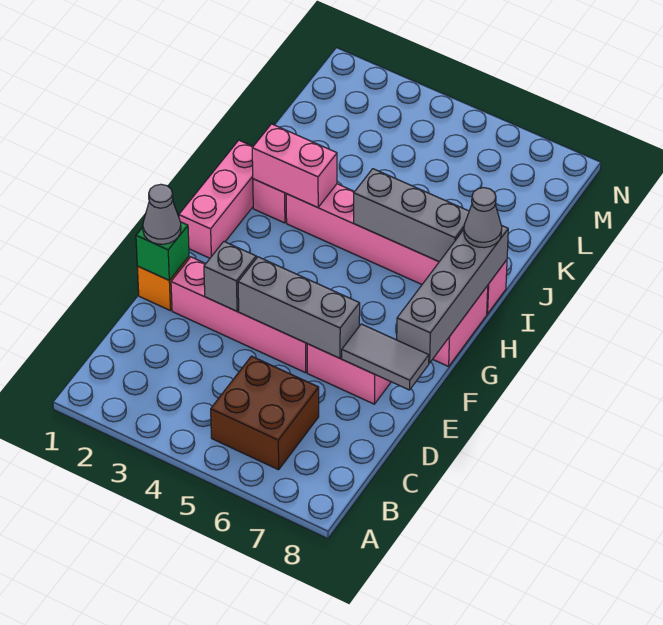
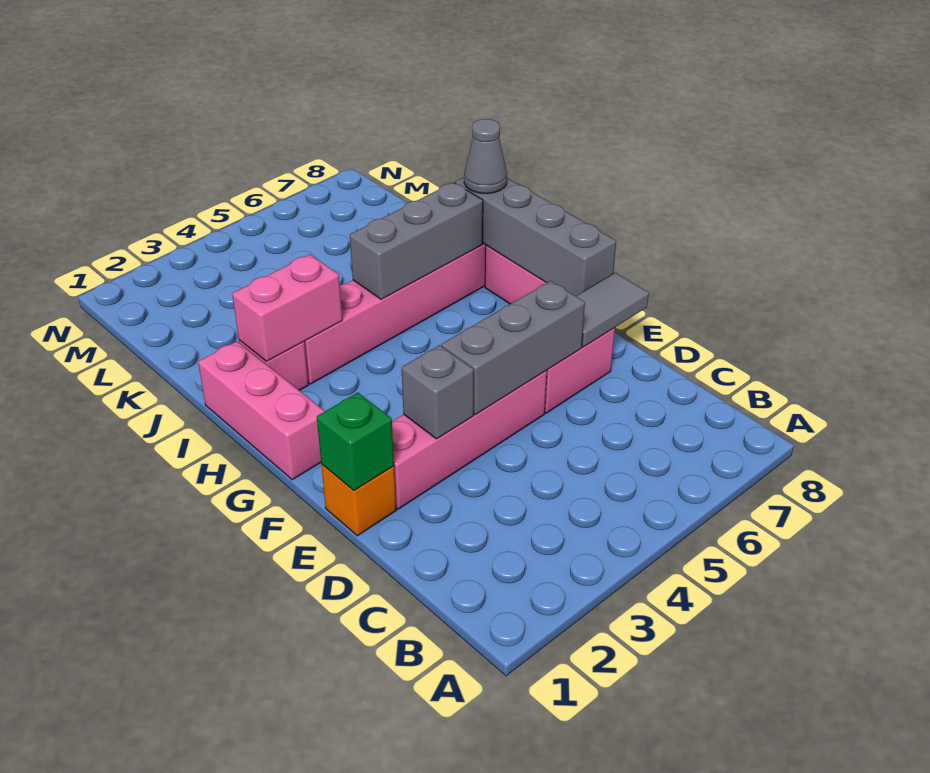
brown 2x2 brick [211,356,319,470] -> none
grey 1x1 cone [143,184,181,244] -> none

